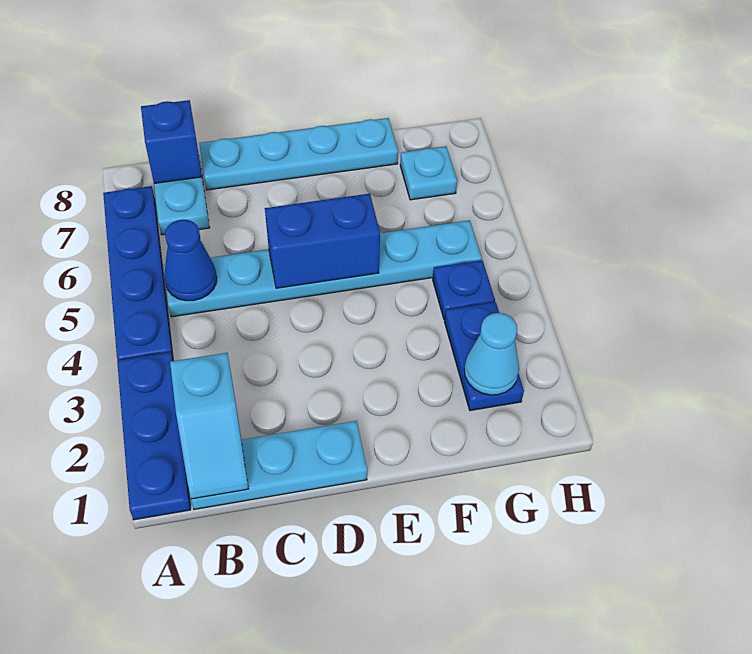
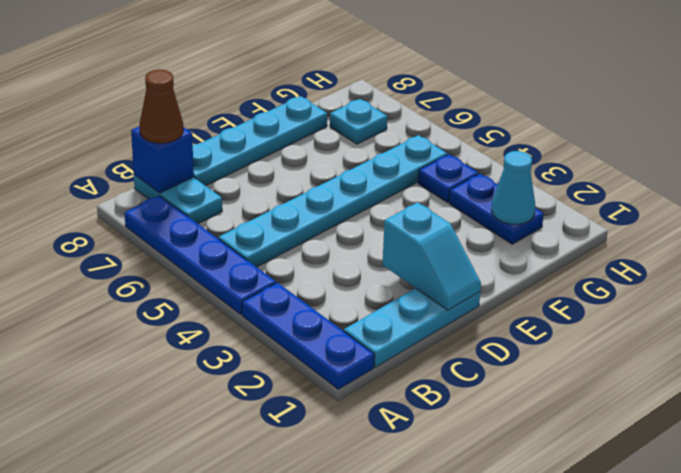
cyan 1x2 slope [170,353,248,499] -> cyan 1x2 slope moved to [382,202,481,310]
blue 1x1 cone [164,220,217,301] -> none
none -> brown 1x1 cone [139,70,183,143]
blue 1x2 brick [265,194,380,288] -> none

